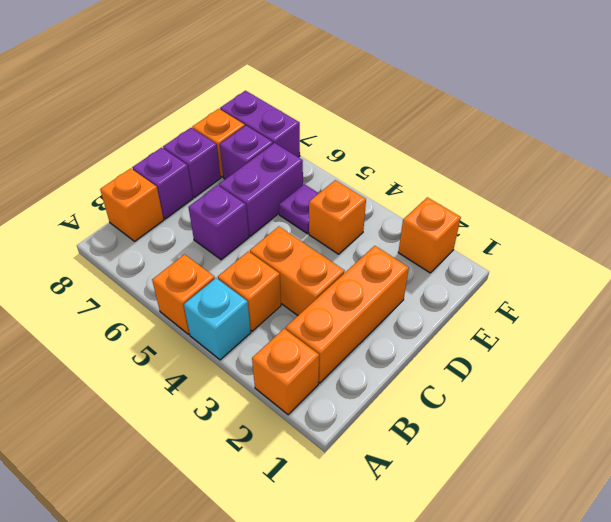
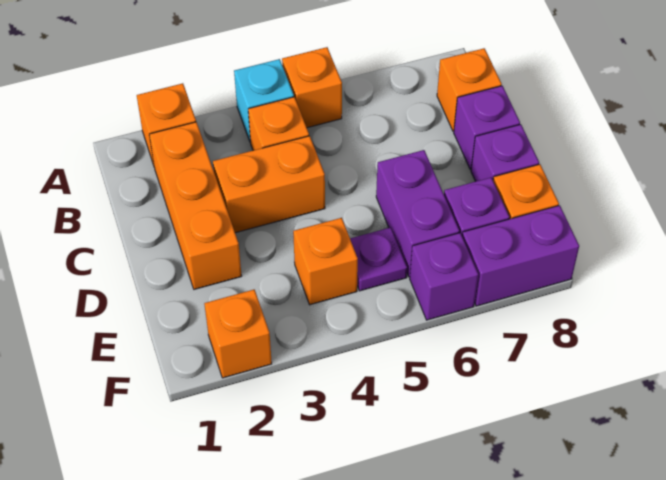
purple 1x1 brick [188,185,249,260] -> purple 1x1 brick moved to [410,233,478,320]

